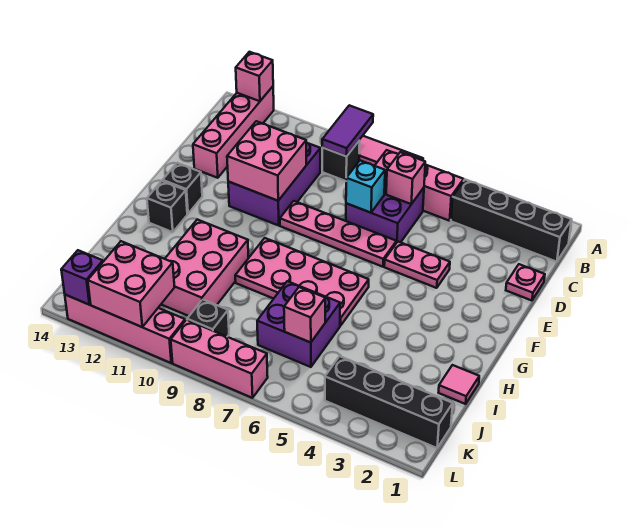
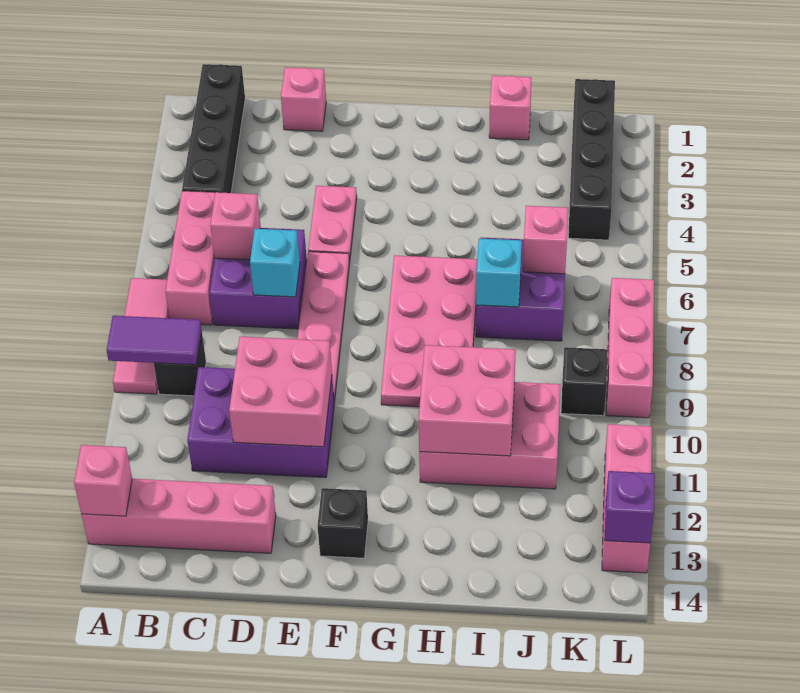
pink 1x1 plate [506,264,545,301] -> pink 1x1 brick [281,67,326,131]
black 1x1 brick [147,181,187,232] -> none
pink 1x1 tile [439,365,479,404] -> pink 1x1 brick [489,76,531,140]
none -> cyan 1x1 brick [476,239,522,307]
pink 2x2 brick [88,241,175,327] -> pink 2x2 brick moved to [418,345,516,456]
pink 1x4 brick [65,295,185,363] -> pink 1x3 brick [602,424,652,573]

